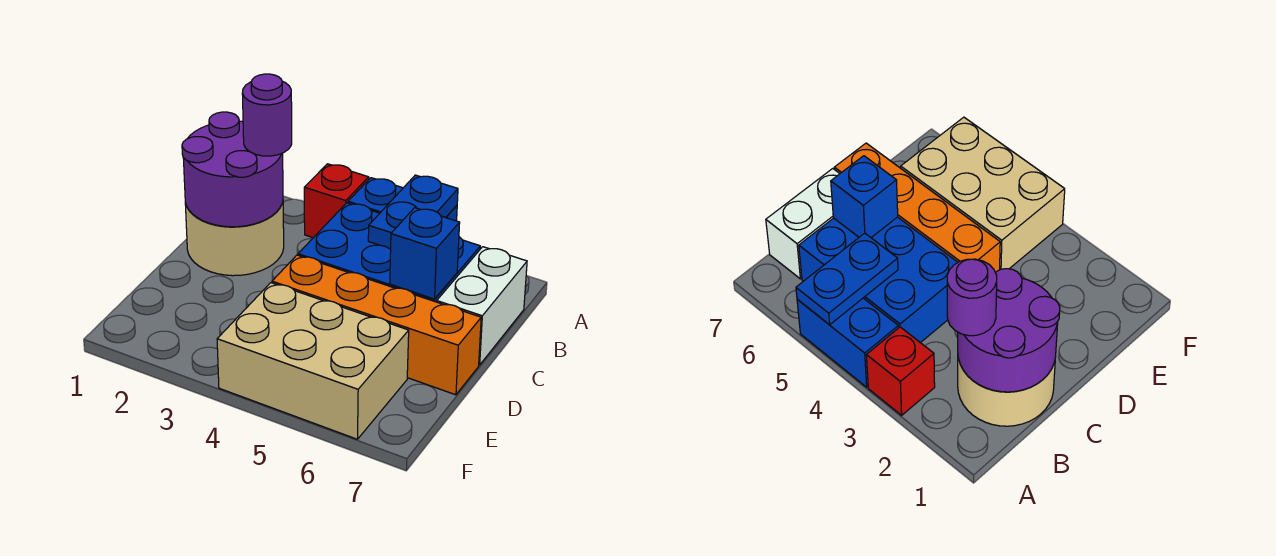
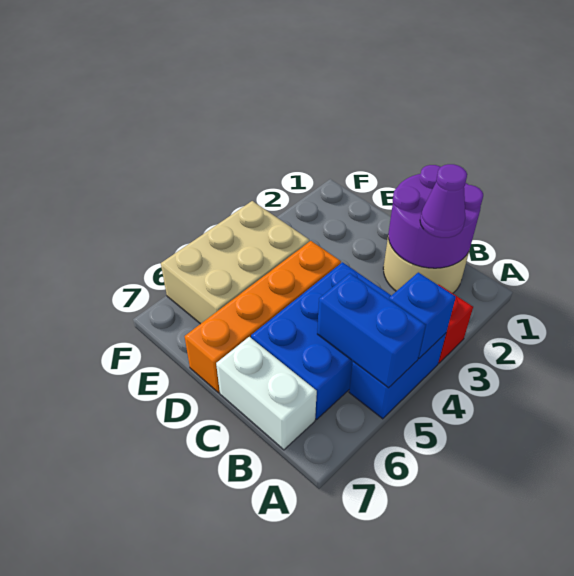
blue 1x2 plate [368,175,458,249] -> blue 1x2 brick [317,273,426,388]
purple 1x1 round brick [242,74,292,156] -> purple 1x1 cone [420,164,467,238]
blue 1x1 brick [390,208,460,299] -> blue 1x1 brick moved to [389,272,456,358]

